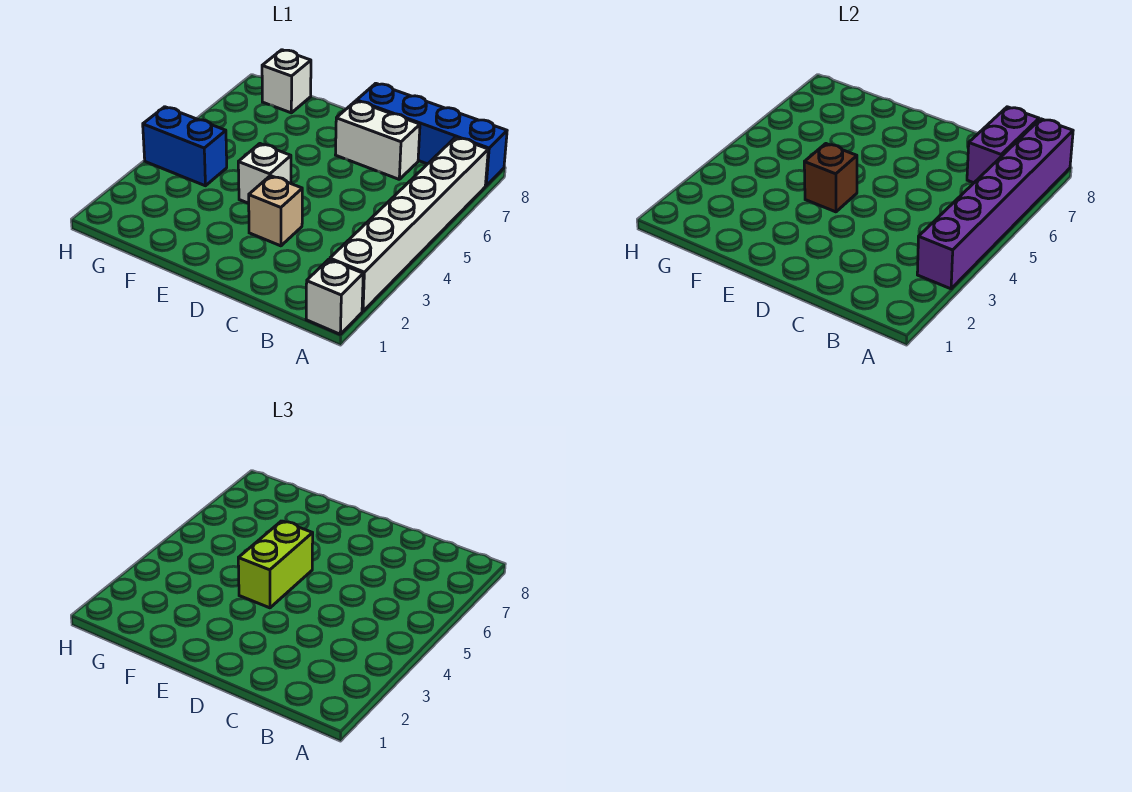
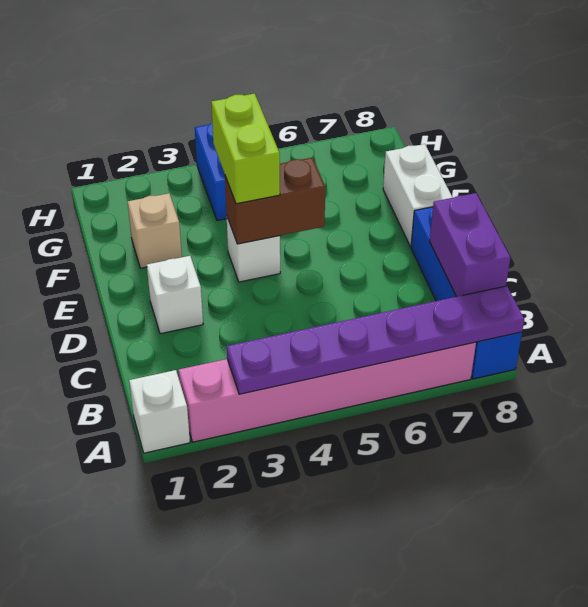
white 1x6 brick [330,137,488,311] -> pink 1x6 brick [179,342,476,442]
purple 1x6 brick [917,119,1073,289] -> purple 1x6 plate [227,286,524,394]
purple 1x2 brick [967,107,1039,183] -> purple 1x2 brick turned to [430,193,510,297]
white 1x2 brick [336,101,420,179] -> white 1x2 brick moved to [383,144,453,247]
tan 1x1 brick [248,176,302,246] -> tan 1x1 brick moved to [128,193,182,268]
brown 1x1 brick [804,144,857,212] -> brown 1x2 brick [225,157,325,244]
lime 1x2 brick [238,521,313,608] -> lime 1x2 brick turned to [211,94,280,204]
white 1x1 brick [262,50,311,113] -> white 1x1 brick moved to [147,256,203,334]

